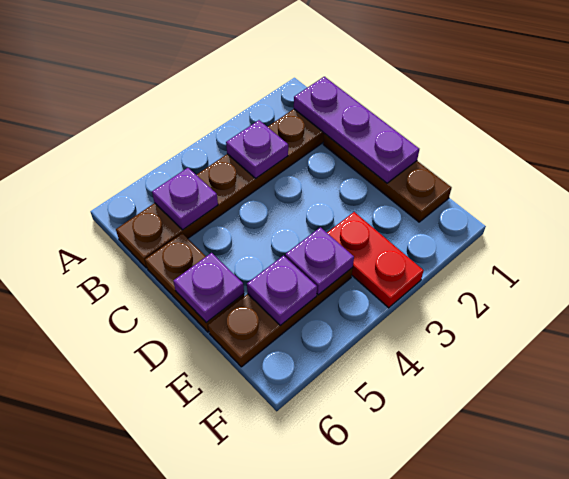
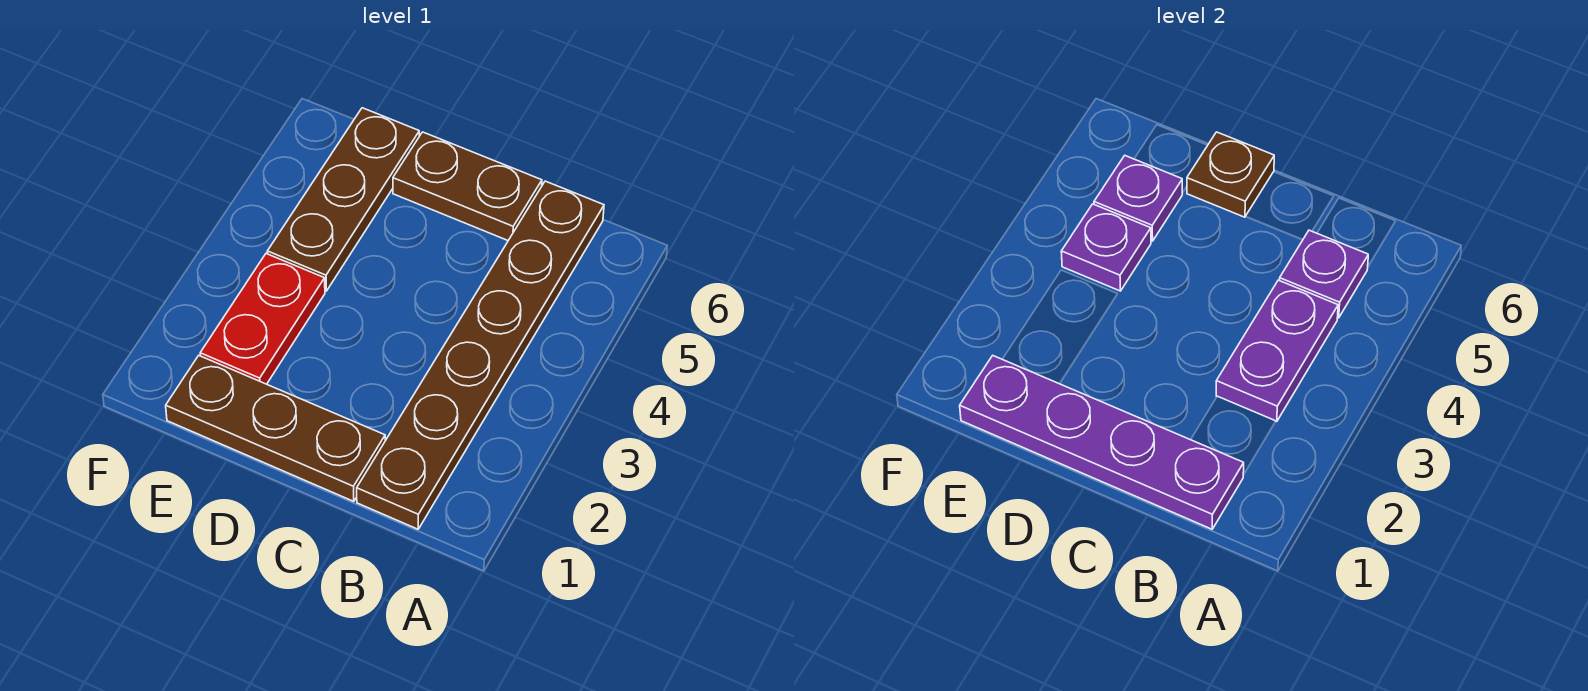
purple 1x3 plate [294,77,419,183] -> purple 1x4 plate [960,356,1244,529]
purple 1x1 plate [226,120,288,178] -> purple 1x2 plate [1216,280,1338,422]
purple 1x1 plate [173,253,244,323] -> brown 1x1 plate [1187,132,1274,217]
red 1x2 plate [327,212,424,308] -> red 1x2 plate turned to [200,254,325,384]

